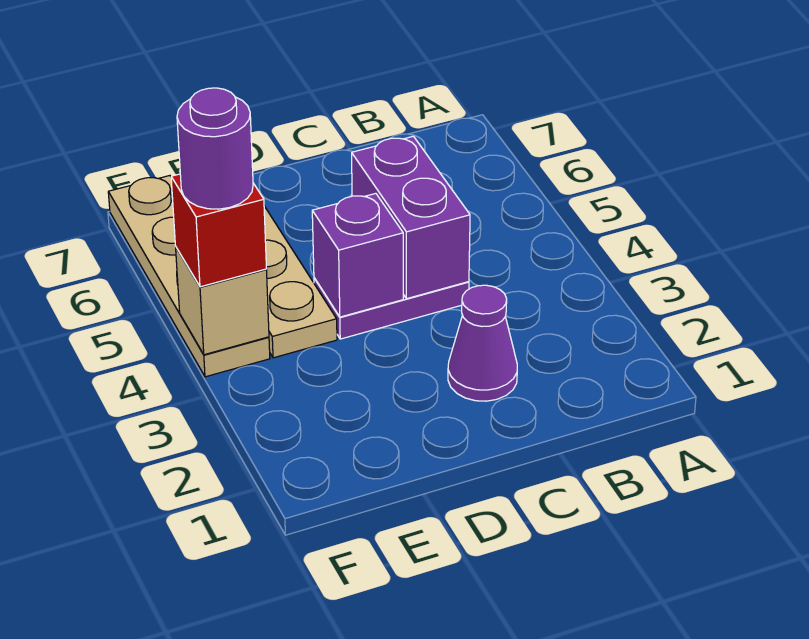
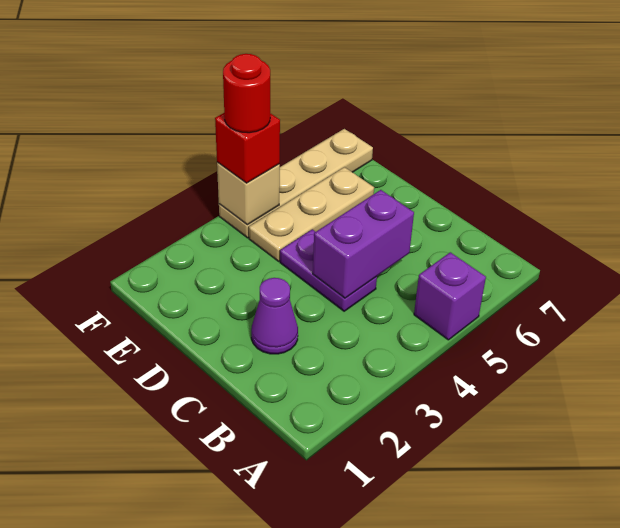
purple 1x1 brick [312,193,403,317] -> purple 1x1 brick moved to [414,252,486,340]
purple 1x1 round brick [177,88,253,209] -> red 1x1 round brick [223,54,270,133]

